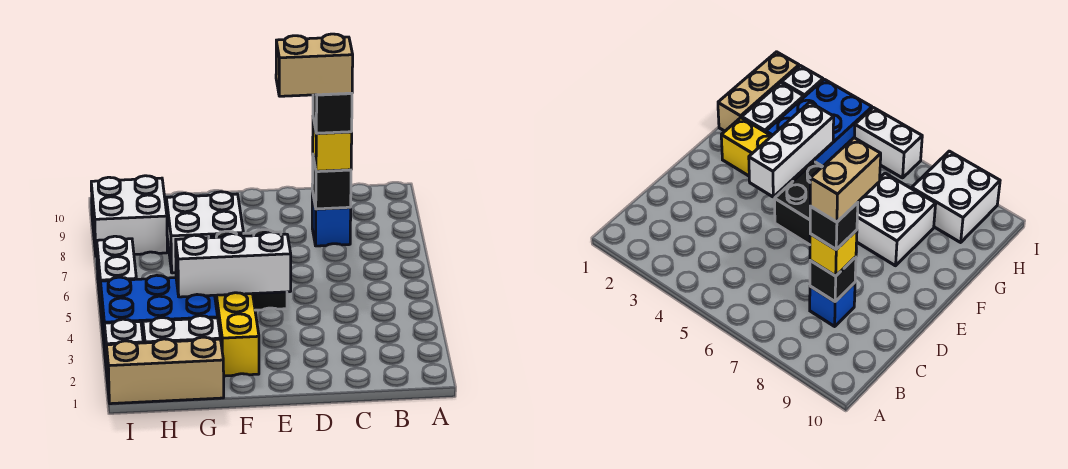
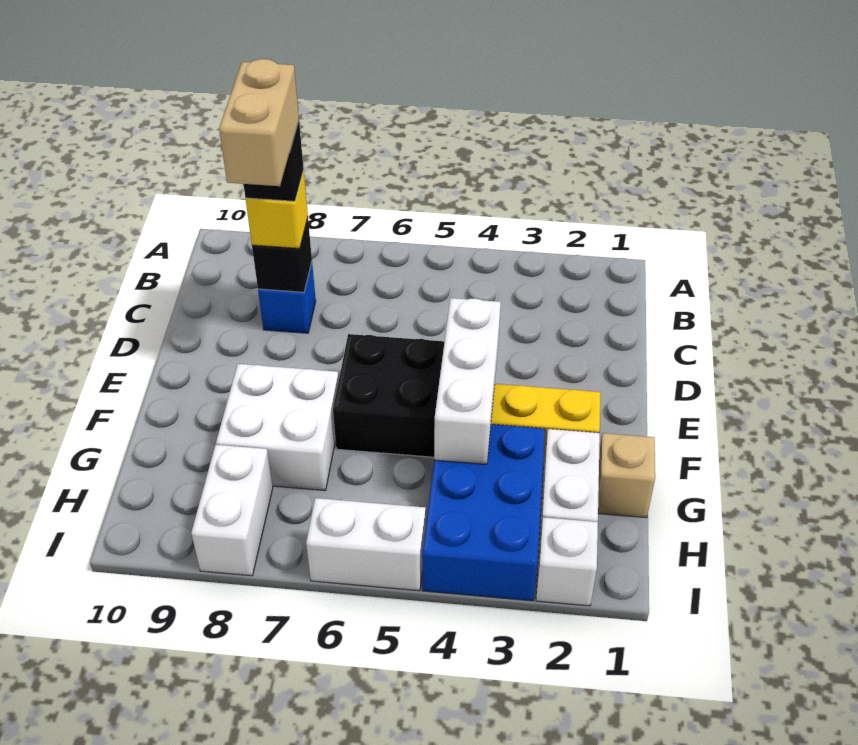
tan 1x3 brick [106,337,224,404] -> tan 1x1 brick [598,433,655,518]
white 2x2 brick [91,176,167,256] -> white 1x2 brick [191,445,273,576]

